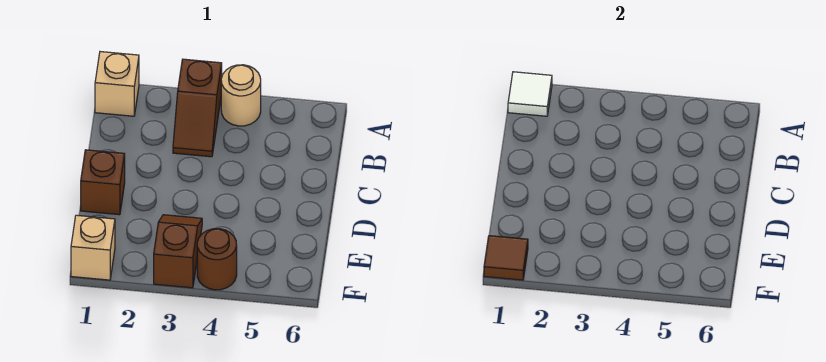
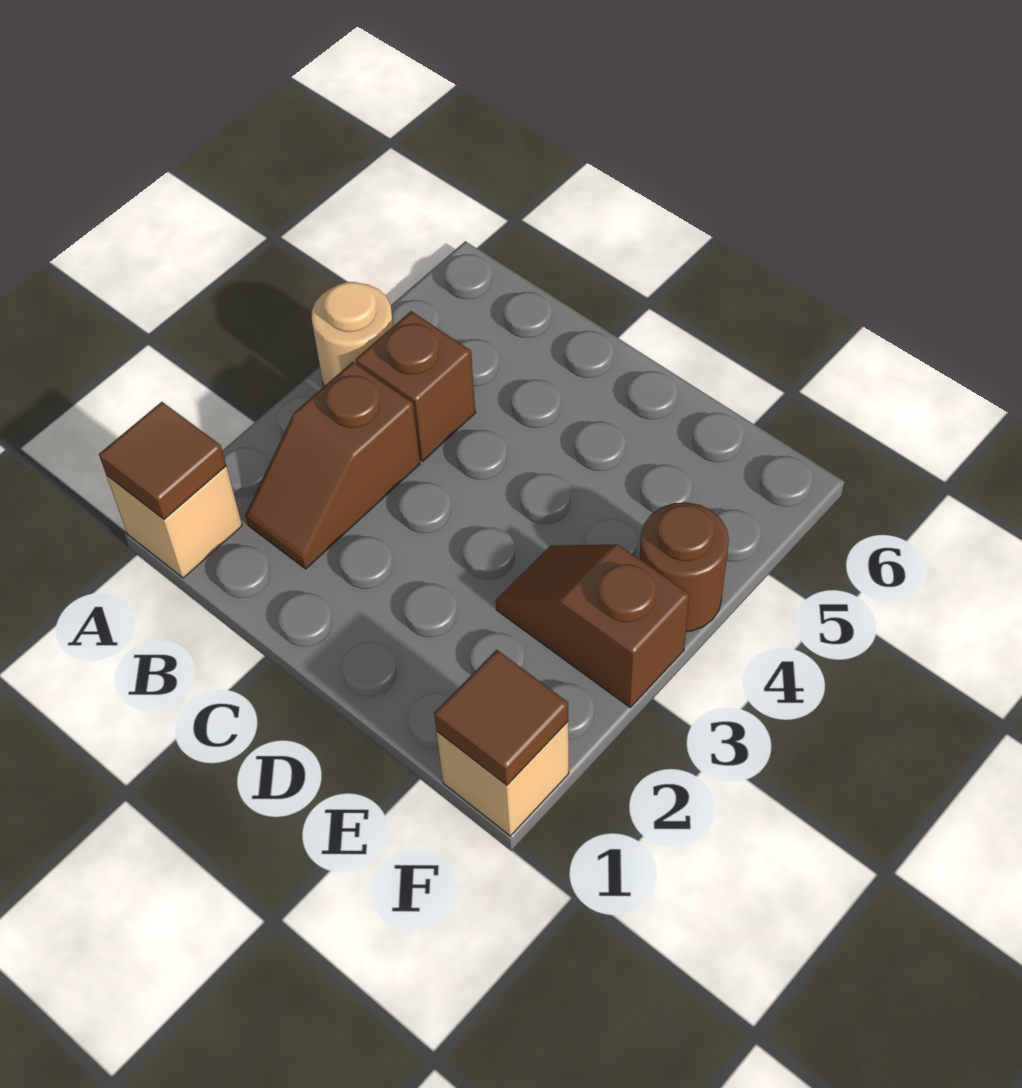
white 1x1 tile [508,72,552,116] -> brown 1x1 tile [99,402,226,519]
brown 1x2 slope [173,59,222,157] -> brown 1x2 slope turned to [245,362,420,569]
brown 1x1 brick [81,150,125,215] -> brown 1x1 brick moved to [356,311,475,461]

